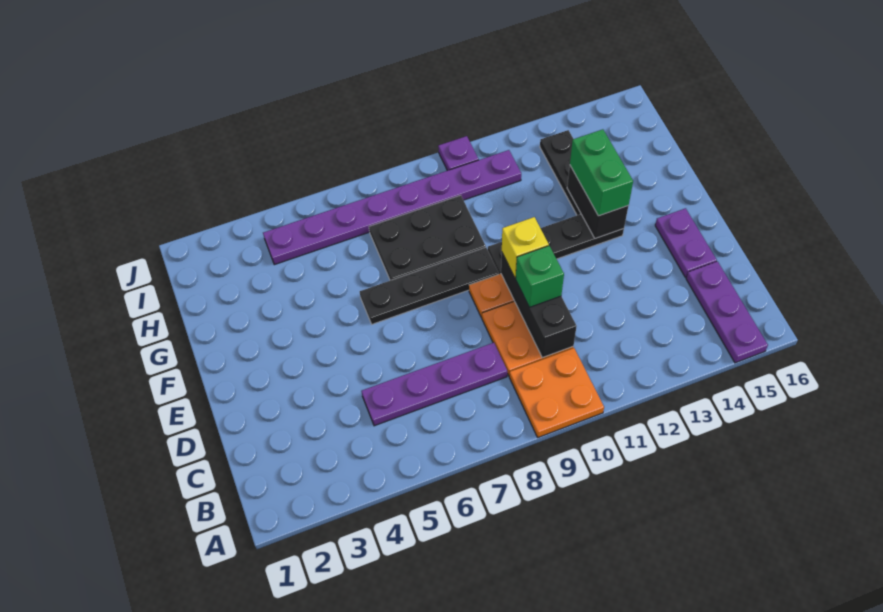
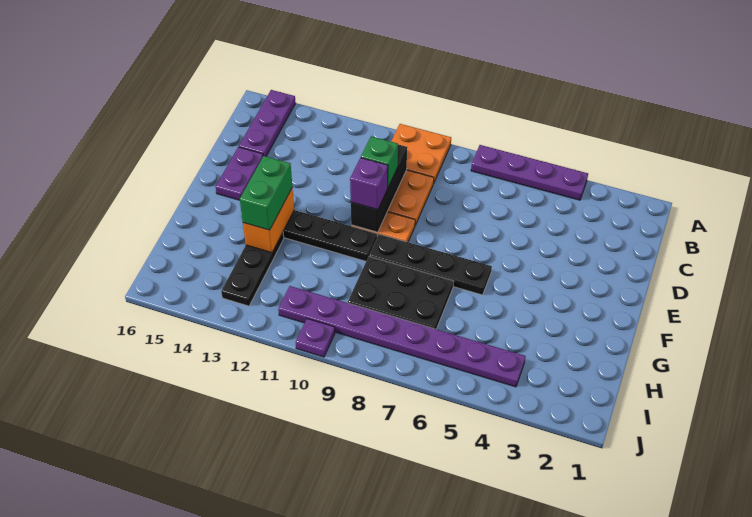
purple 1x4 plate [361,343,507,426] -> purple 1x4 plate moved to [471,145,588,200]
yellow 1x1 brick [502,217,549,278] -> purple 1x1 brick [350,158,388,210]
black 1x2 brick [567,166,628,239] -> orange 1x2 brick [243,188,294,253]

